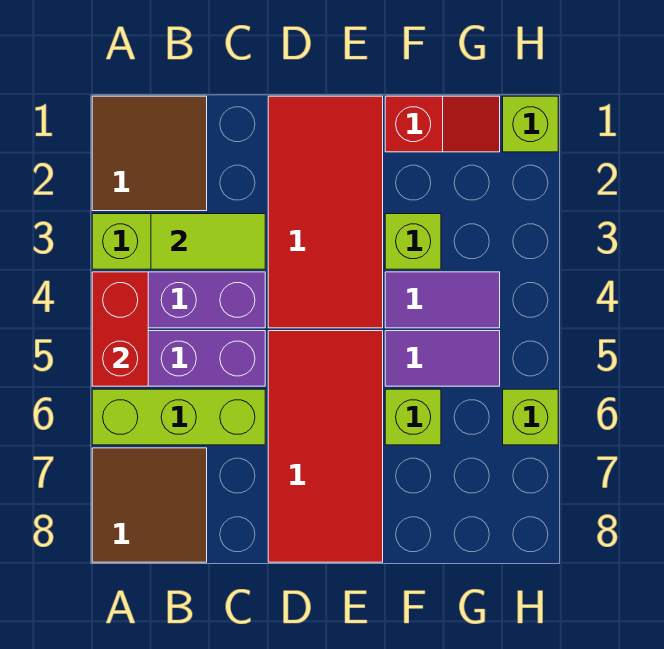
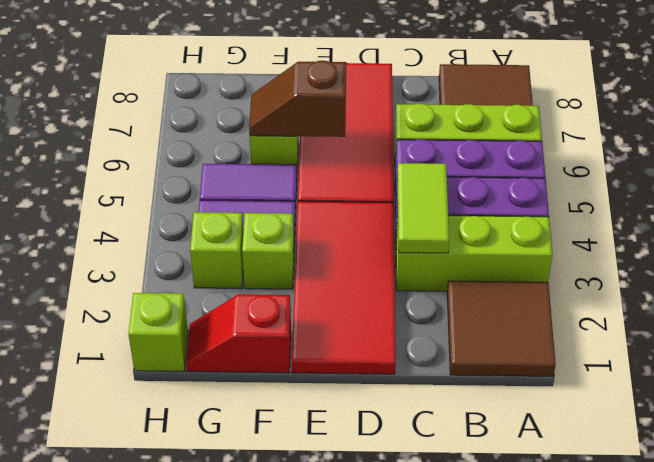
red 1x2 brick [92,272,148,386] -> none
lime 1x2 tile [151,214,265,269] -> lime 1x2 tile turned to [397,163,449,253]
none -> brown 1x2 slope [249,61,346,137]
lime 1x1 brick [503,389,558,445] -> lime 1x1 brick moved to [190,212,243,289]

